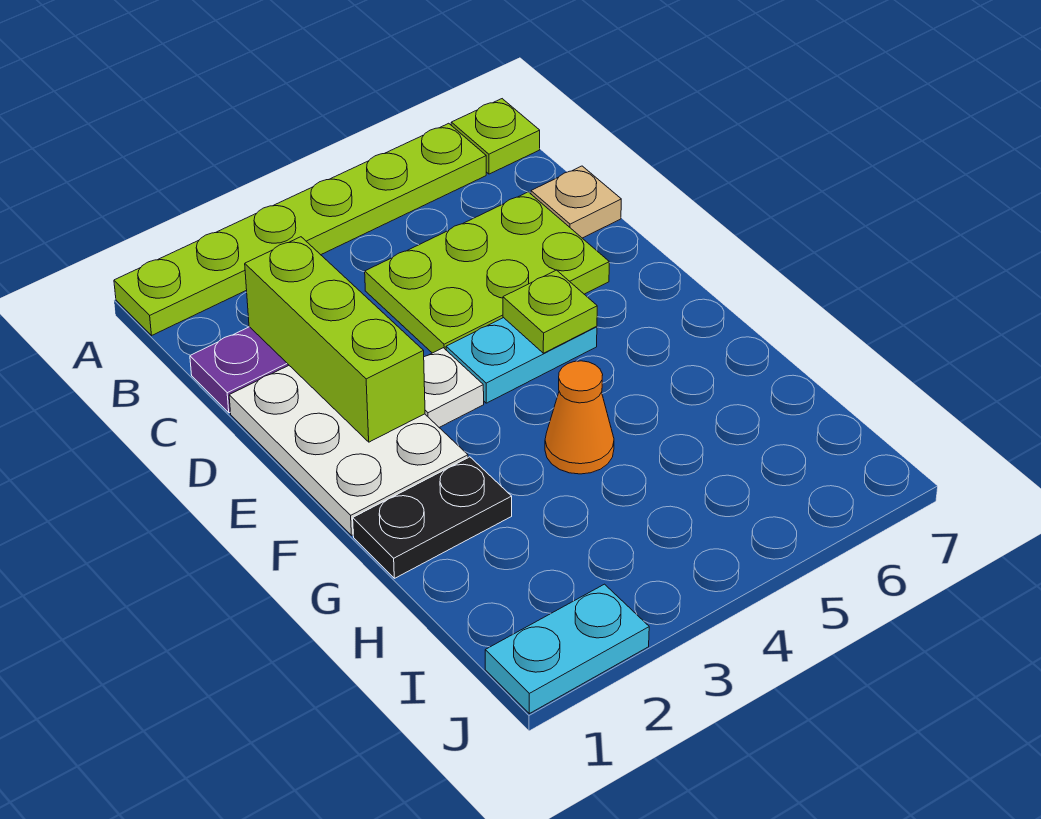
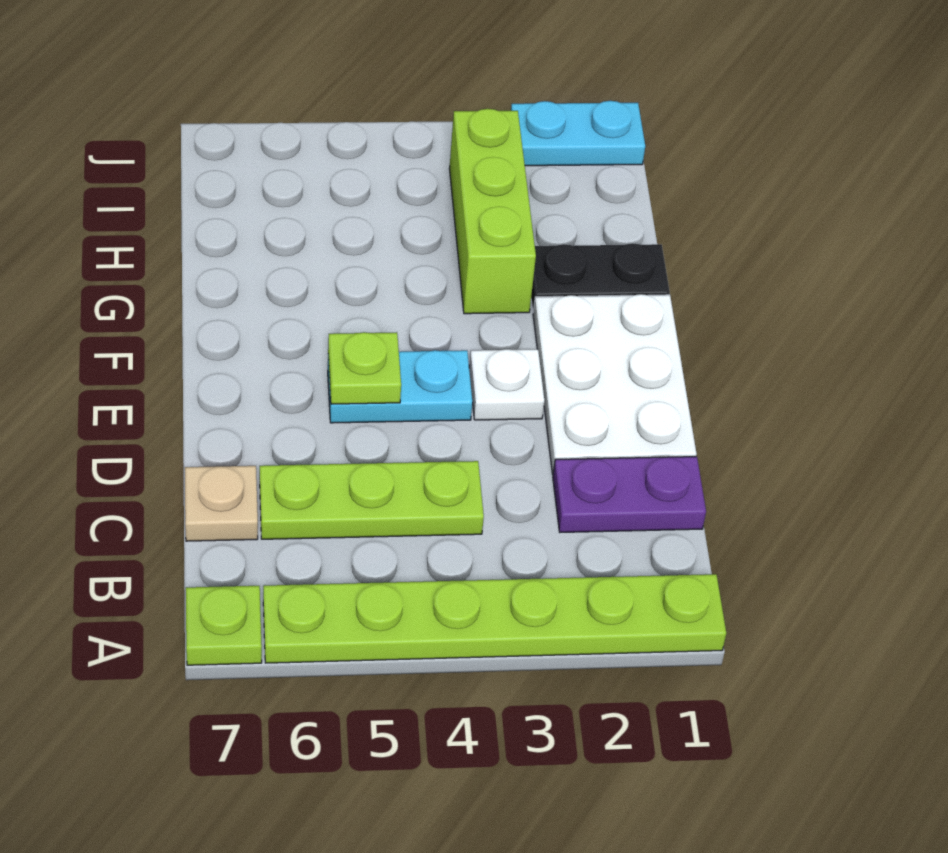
lime 1x3 brick [245,237,425,442] -> lime 1x3 brick moved to [449,109,536,314]
lime 2x3 plate [365,192,609,353] -> lime 1x3 plate [260,461,484,539]
orange 1x1 cone [545,361,614,474] -> none

